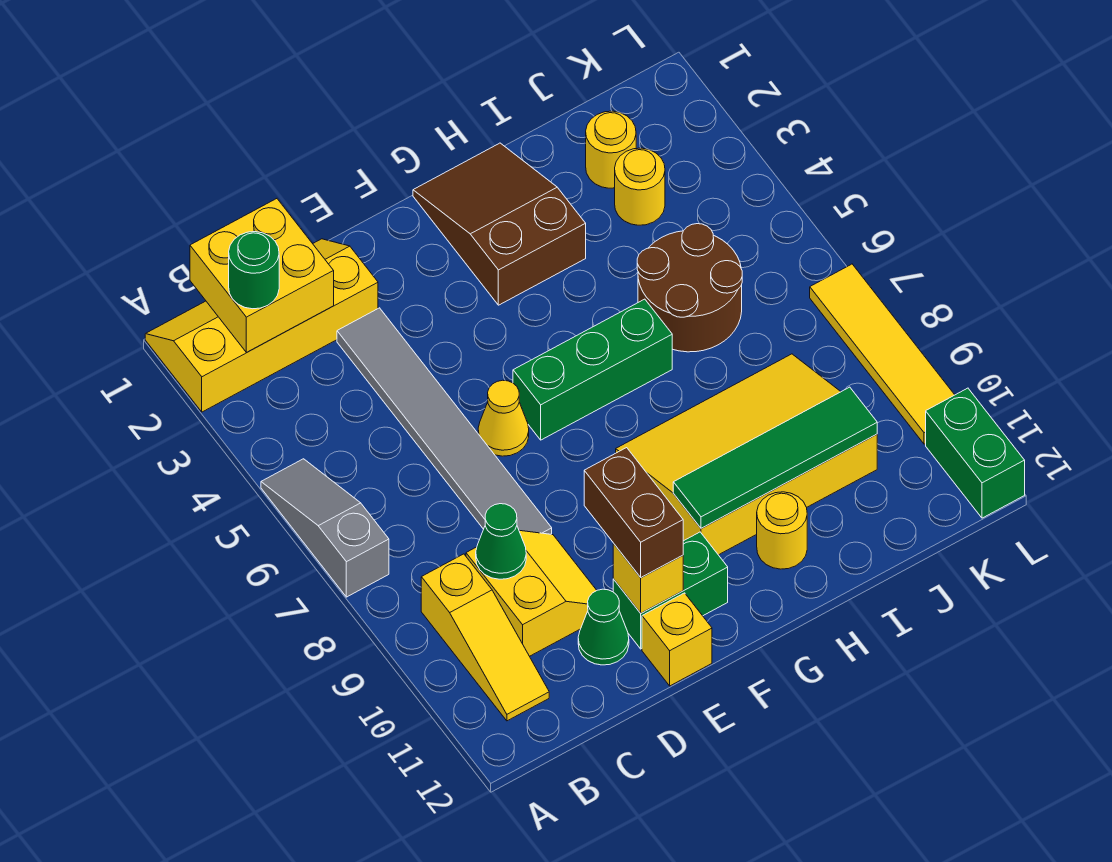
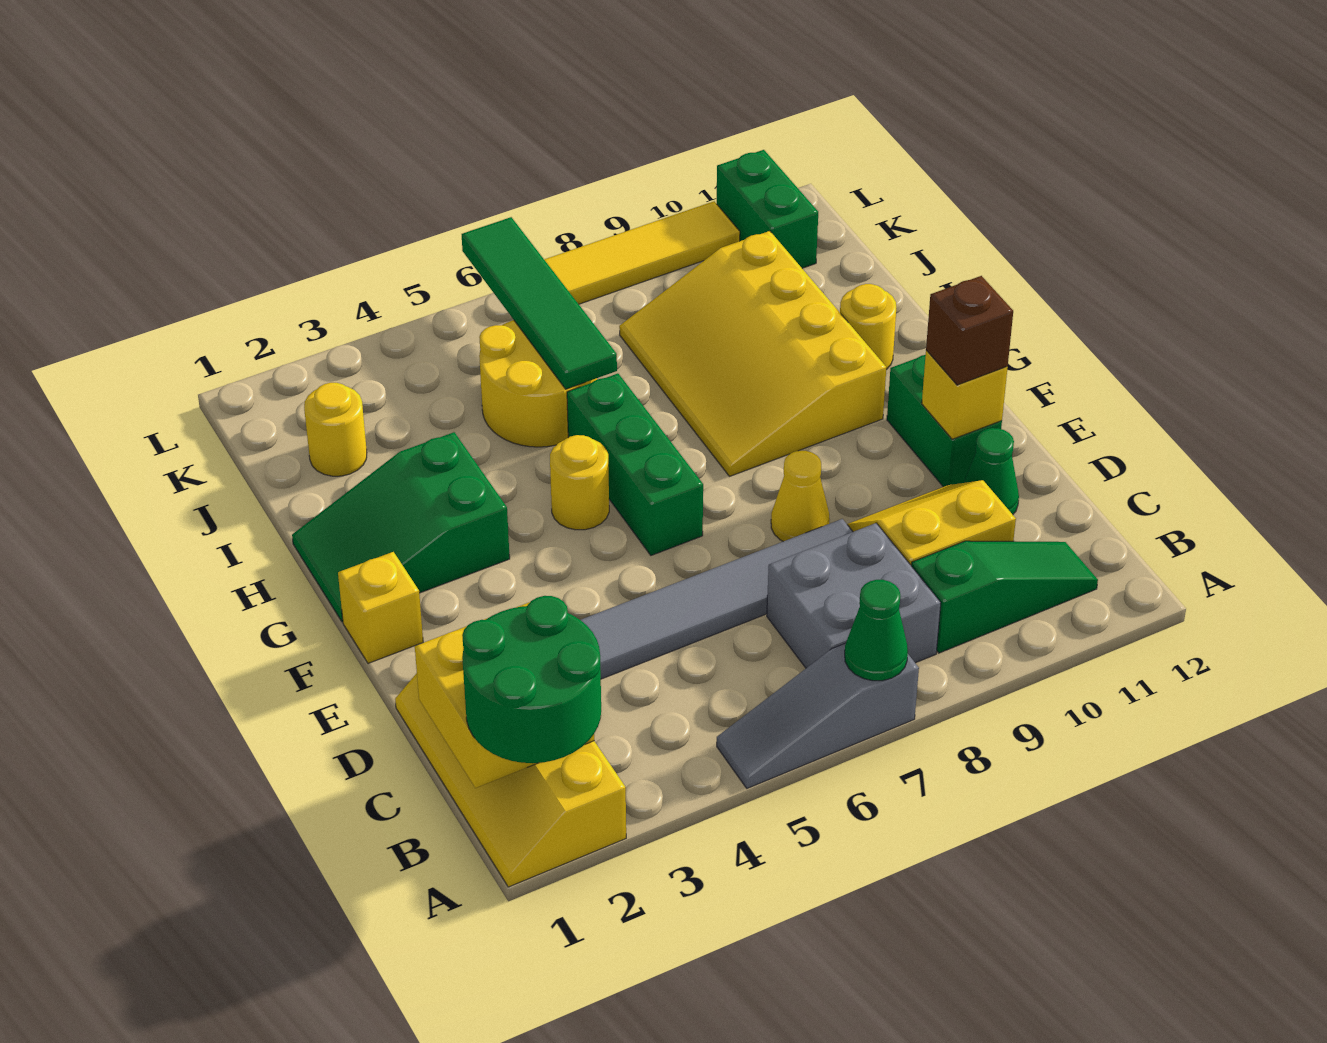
green 1x1 round brick [229,232,279,309] -> green 2x2 round brick [462,596,601,763]
none -> grey 2x2 brick [767,523,941,668]
yellow 1x3 slope [421,554,549,721] -> green 1x3 slope [911,541,1098,653]
green 1x1 cone [476,504,526,579] -> green 1x1 cone moved to [845,580,908,681]
yellow 1x1 cone [478,380,529,456] -> yellow 1x1 cone moved to [771,451,830,541]
brown 1x2 brick [584,448,683,578] -> brown 1x1 brick [926,276,1013,385]
yellow 1x1 brick [642,593,712,686] -> yellow 1x1 brick moved to [338,552,423,663]
brown 2x3 slope [413,143,586,305] -> green 2x3 slope [292,432,510,622]
green 1x4 tile [673,387,877,528] -> green 1x4 tile moved to [462,217,617,389]
brown 2x2 round brick [637,224,742,352] -> yellow 2x2 round brick [479,320,597,447]
yellow 1x1 round brick [615,148,665,225] -> yellow 1x1 round brick moved to [550,435,609,530]
green 1x2 brick [926,388,1025,518] -> green 1x2 brick turned to [717,150,818,268]

